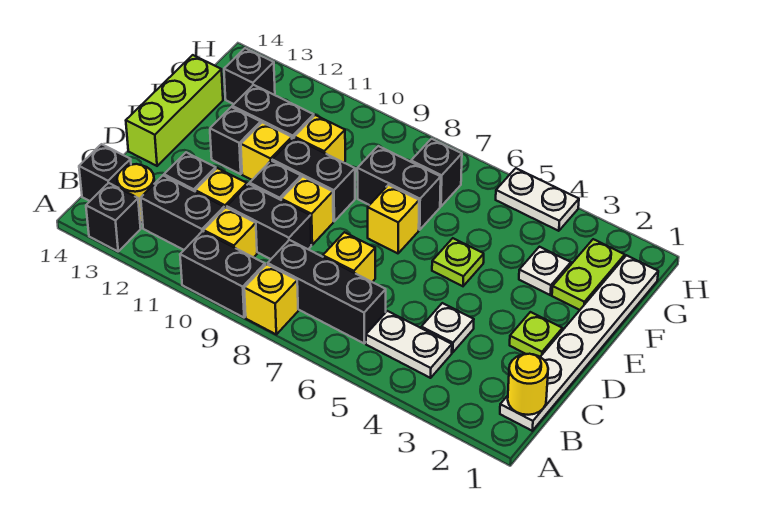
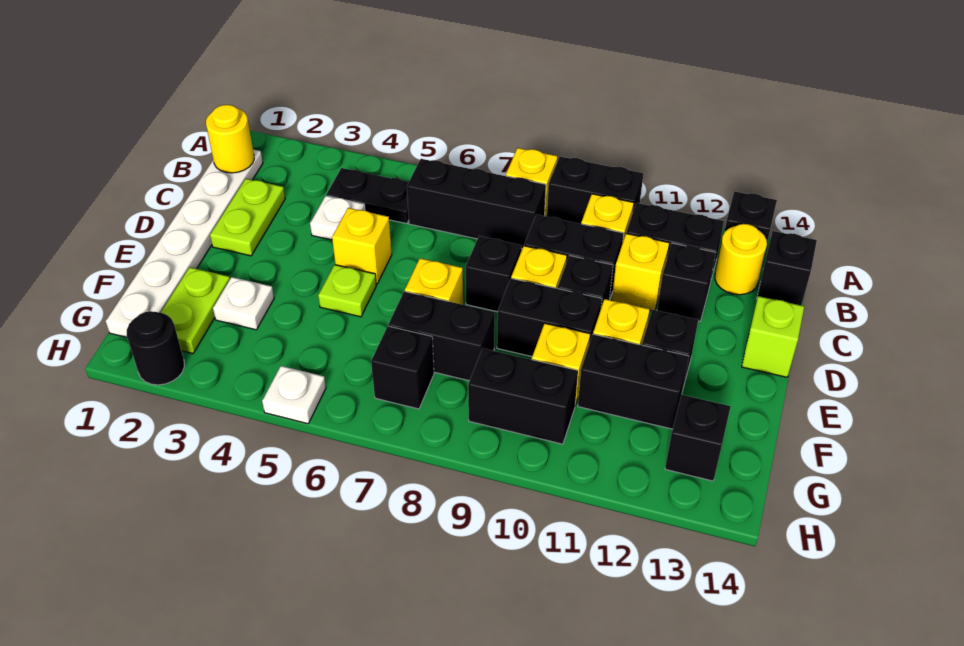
white 1x2 plate [366,311,452,378] -> black 1x2 plate [326,168,409,224]
yellow 1x1 brick [323,232,375,282] -> yellow 1x1 brick moved to [332,208,392,284]
lime 1x1 plate [510,312,562,357] -> lime 1x2 plate [210,179,285,256]
none -> black 1x1 brick [466,236,522,312]
lime 1x3 brick [126,55,223,166] -> lime 1x1 brick [742,296,804,377]
none -> black 1x2 brick [468,348,578,444]
none -> black 1x1 round brick [127,311,184,385]
white 1x2 plate [496,168,579,231] -> white 1x1 plate [262,366,326,424]

